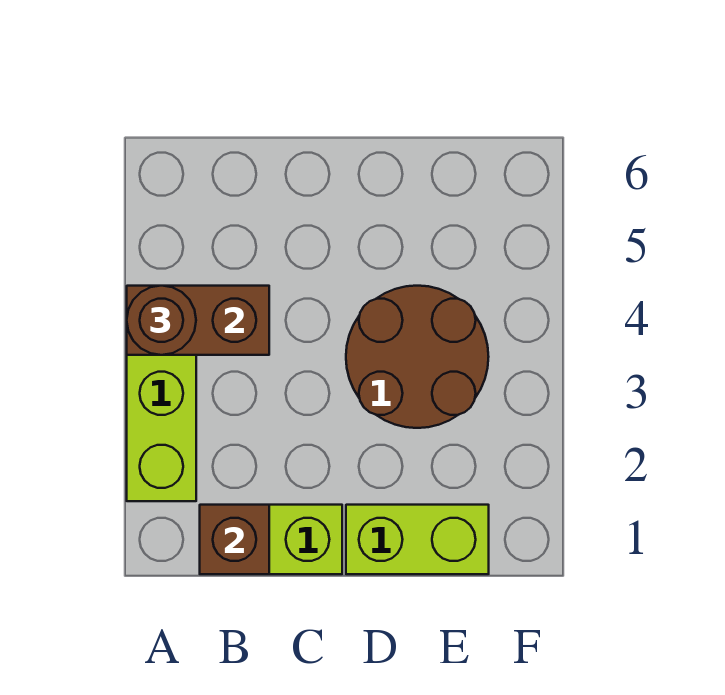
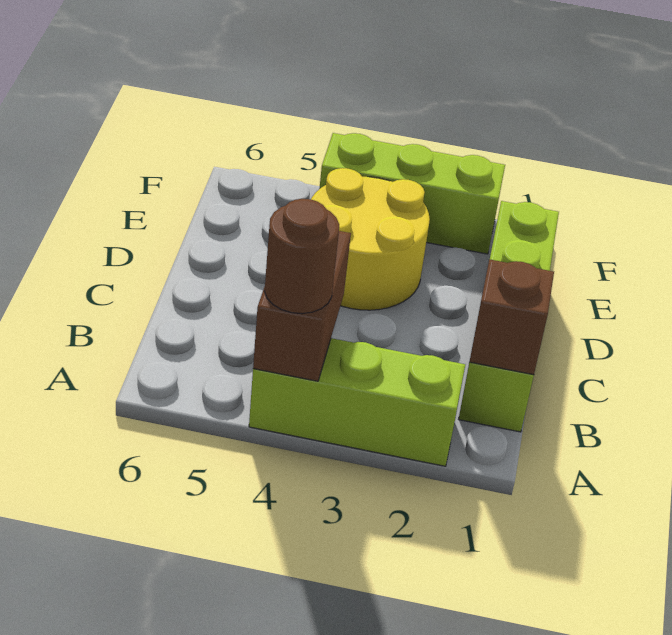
brown 2x2 round brick [346,286,489,428] -> yellow 2x2 round brick [311,168,430,310]
none -> lime 1x3 brick [319,133,505,254]

